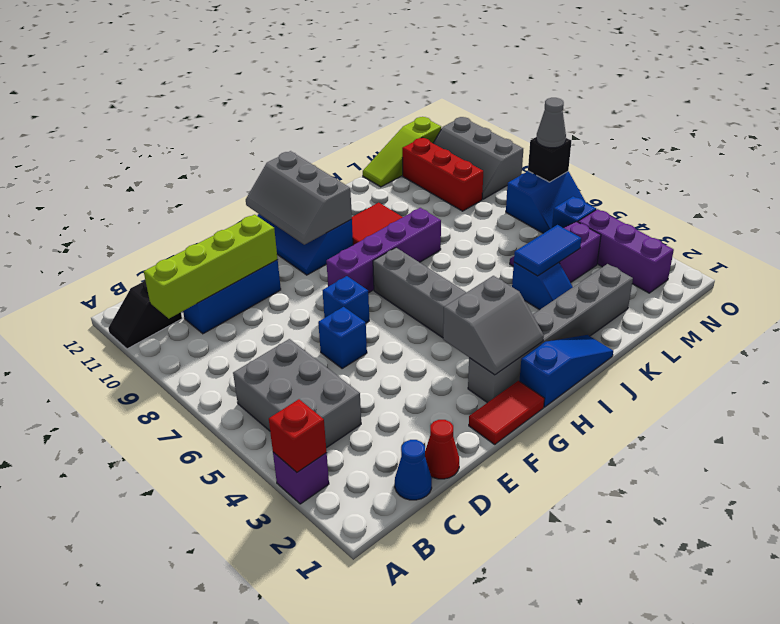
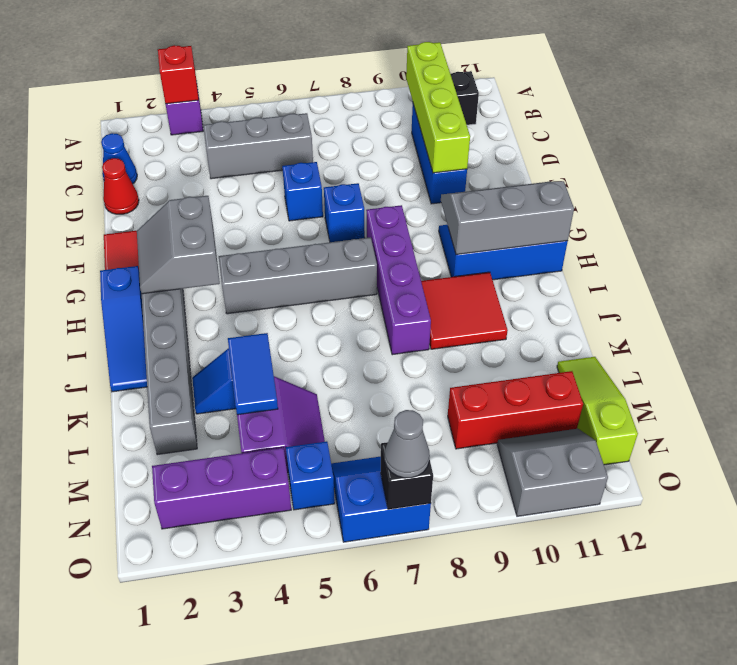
grey 2x3 brick [233,339,361,448] -> grey 1x3 brick [203,113,313,179]
blue 2x2 slope [506,171,586,233] -> blue 2x2 slope turned to [331,456,431,542]
grey 2x3 slope [433,117,523,199] -> grey 2x2 slope [497,429,608,516]

